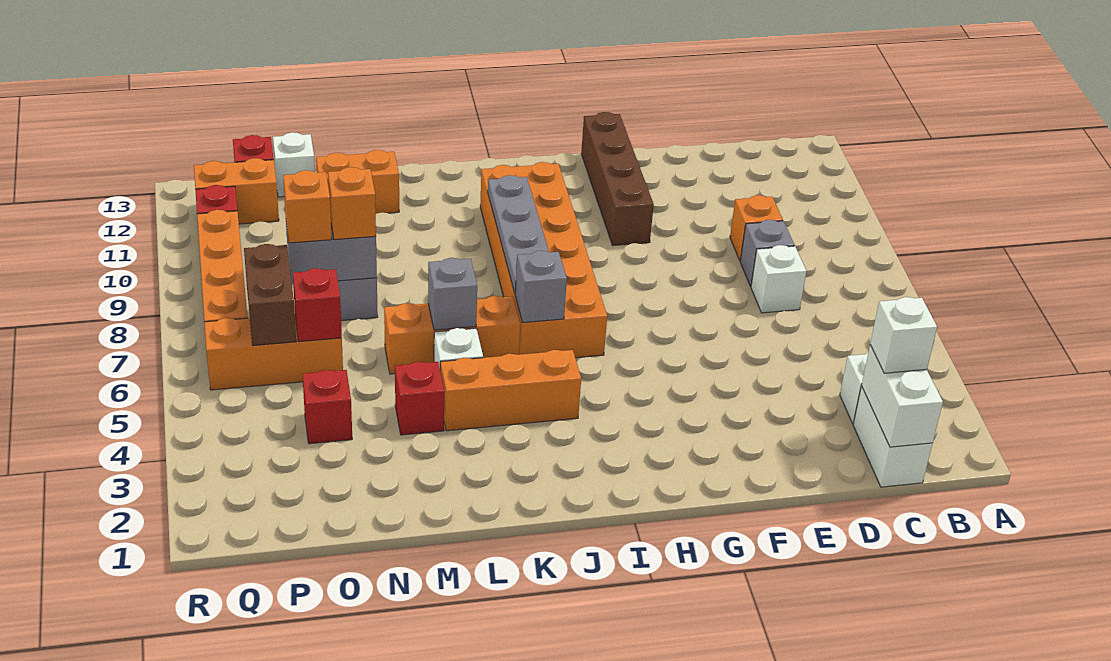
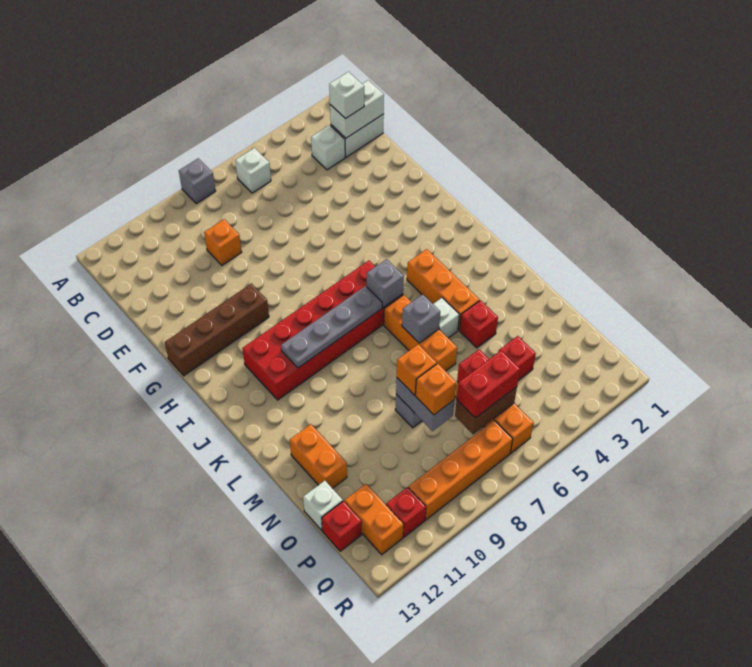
white 1x1 brick [751,245,806,313] -> white 1x1 brick moved to [235,148,271,193]
grey 1x1 brick [740,220,795,286] -> grey 1x1 brick moved to [179,158,216,204]
orange 2x6 brick [480,162,607,358] -> red 2x6 brick [242,261,403,400]
none -> red 1x2 brick [457,351,520,418]

